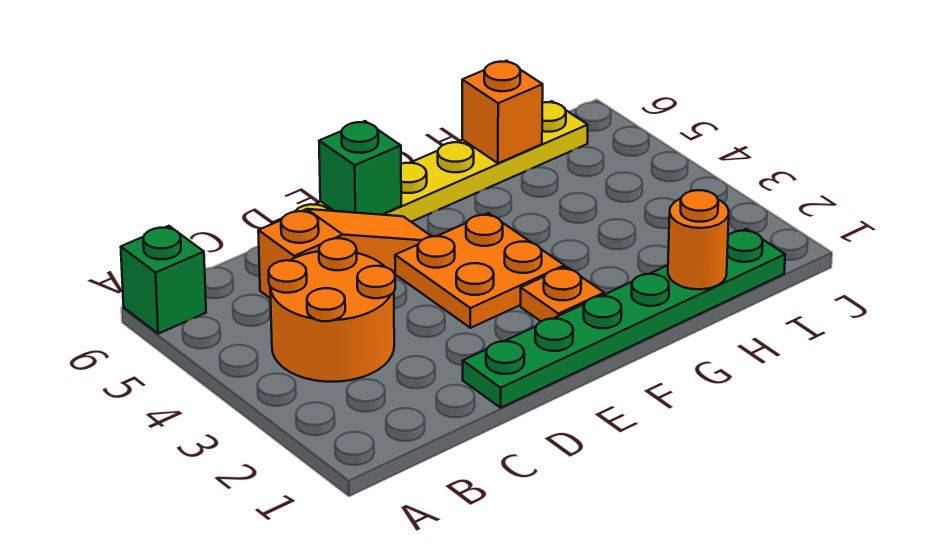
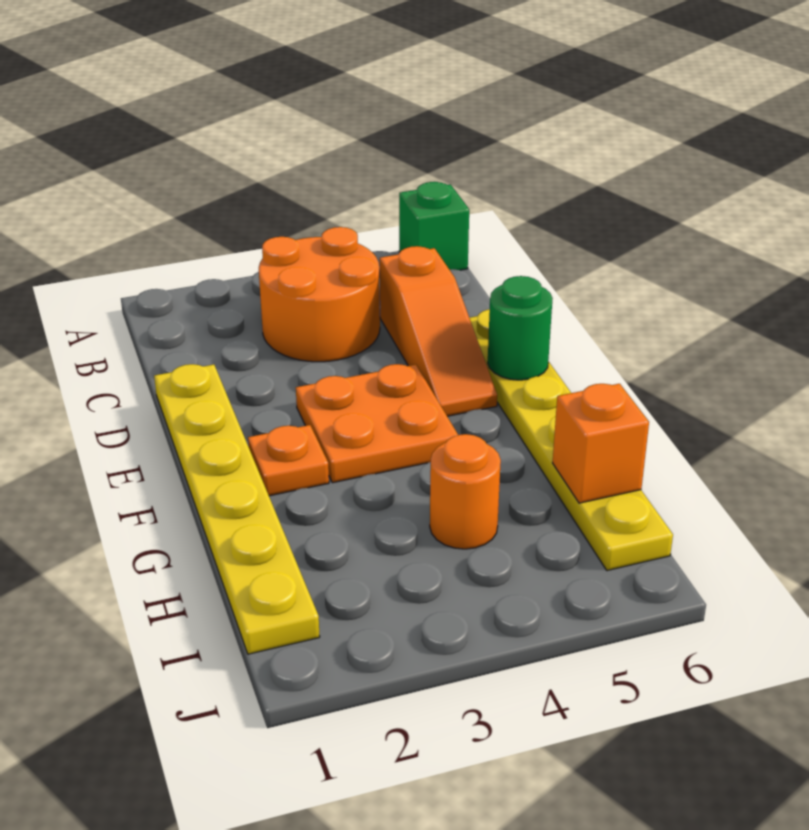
green 1x6 plate [463,229,785,408] -> yellow 1x6 plate [154,364,320,654]
green 1x1 brick [319,121,401,215] -> green 1x1 round brick [488,276,553,380]
orange 1x1 round brick [668,190,729,289] -> orange 1x1 round brick moved to [430,434,501,549]

